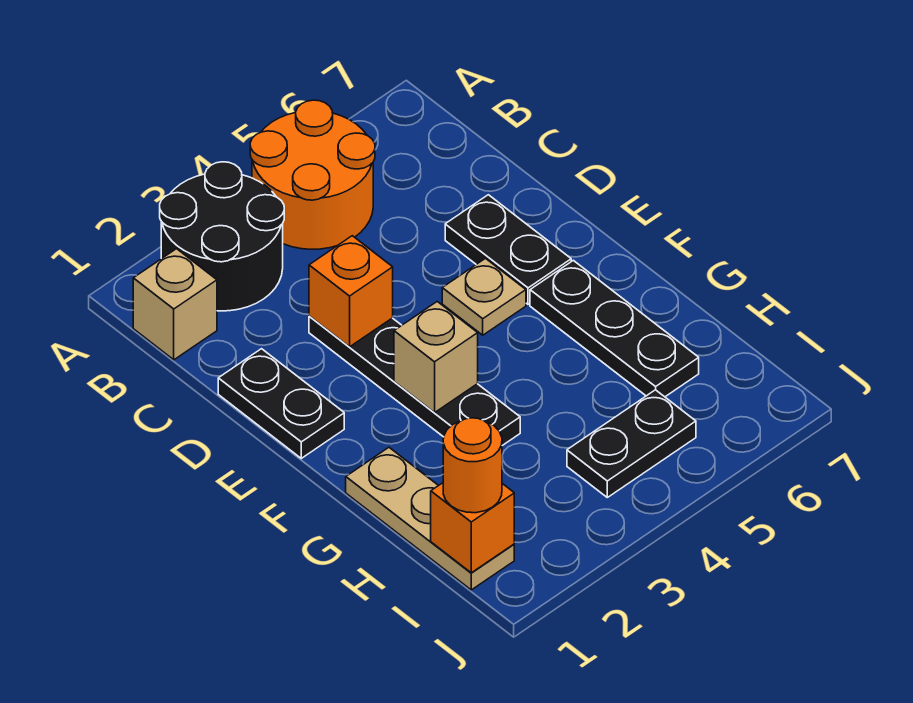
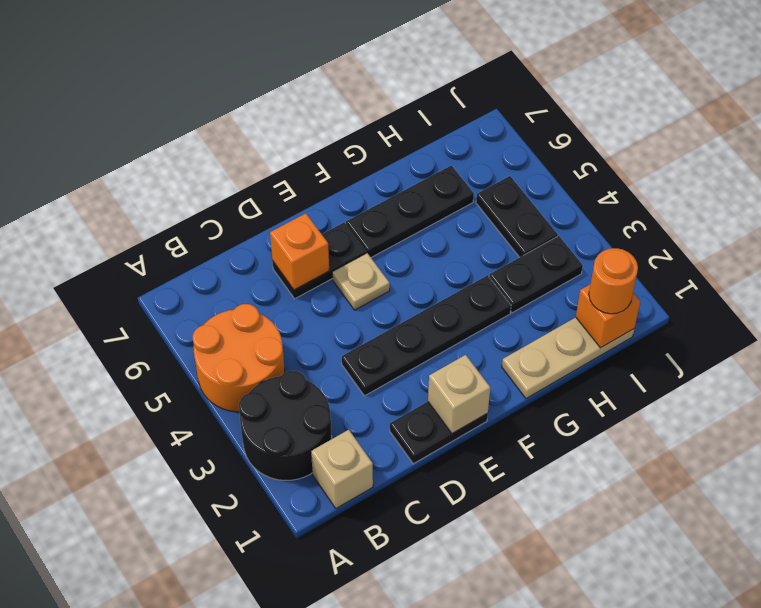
orange 1x1 brick [309,236,393,347] -> orange 1x1 brick moved to [270,213,329,290]
tan 1x1 brick [394,302,478,413] -> tan 1x1 brick moved to [428,355,490,433]
none -> black 1x2 plate [489,236,583,313]

